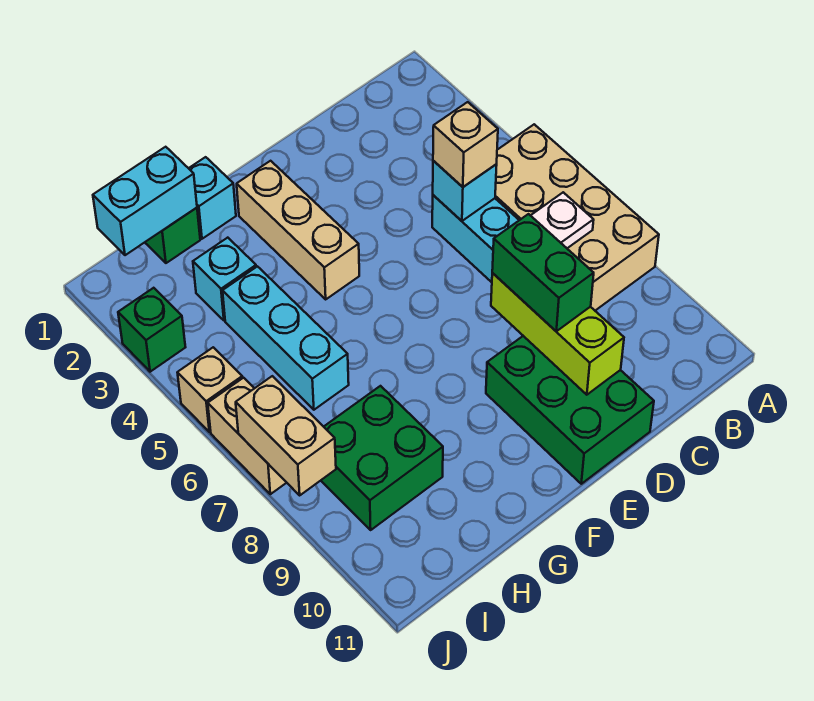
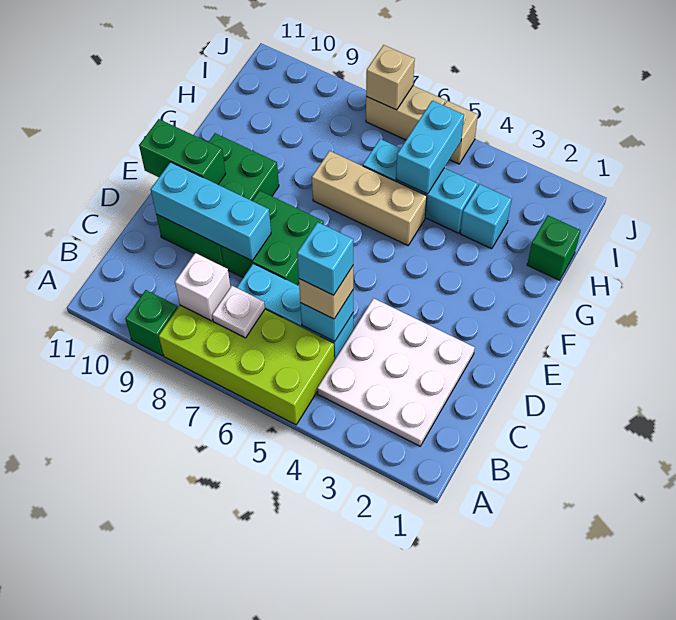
tan 2x4 brick [495,124,659,310] -> lime 2x4 brick [159,305,334,425]
none -> white 3x3 plate [317,298,475,446]
none -> white 1x1 brick [175,253,230,321]
lime 1x3 brick [491,273,624,395] -> cyan 1x3 brick [151,162,271,261]
green 1x2 brick [492,214,594,331] -> green 1x2 brick moved to [139,119,226,184]
green 2x3 brick [486,336,654,484] -> green 2x3 brick turned to [156,133,279,267]
tan 1x3 brick [237,161,359,299] -> tan 1x3 brick moved to [312,151,427,245]
cyan 1x1 brick [189,157,236,239] -> cyan 1x1 brick moved to [297,222,353,295]
cyan 1x2 brick [93,147,197,255] -> cyan 1x2 brick moved to [396,101,464,194]
green 2x2 brick [321,386,443,530] -> green 2x2 brick moved to [221,191,324,285]
green 1x1 brick [118,288,185,372] -> green 1x1 brick moved to [125,290,178,356]
tan 1x2 brick [236,376,336,495] -> tan 1x1 brick [366,45,415,110]

